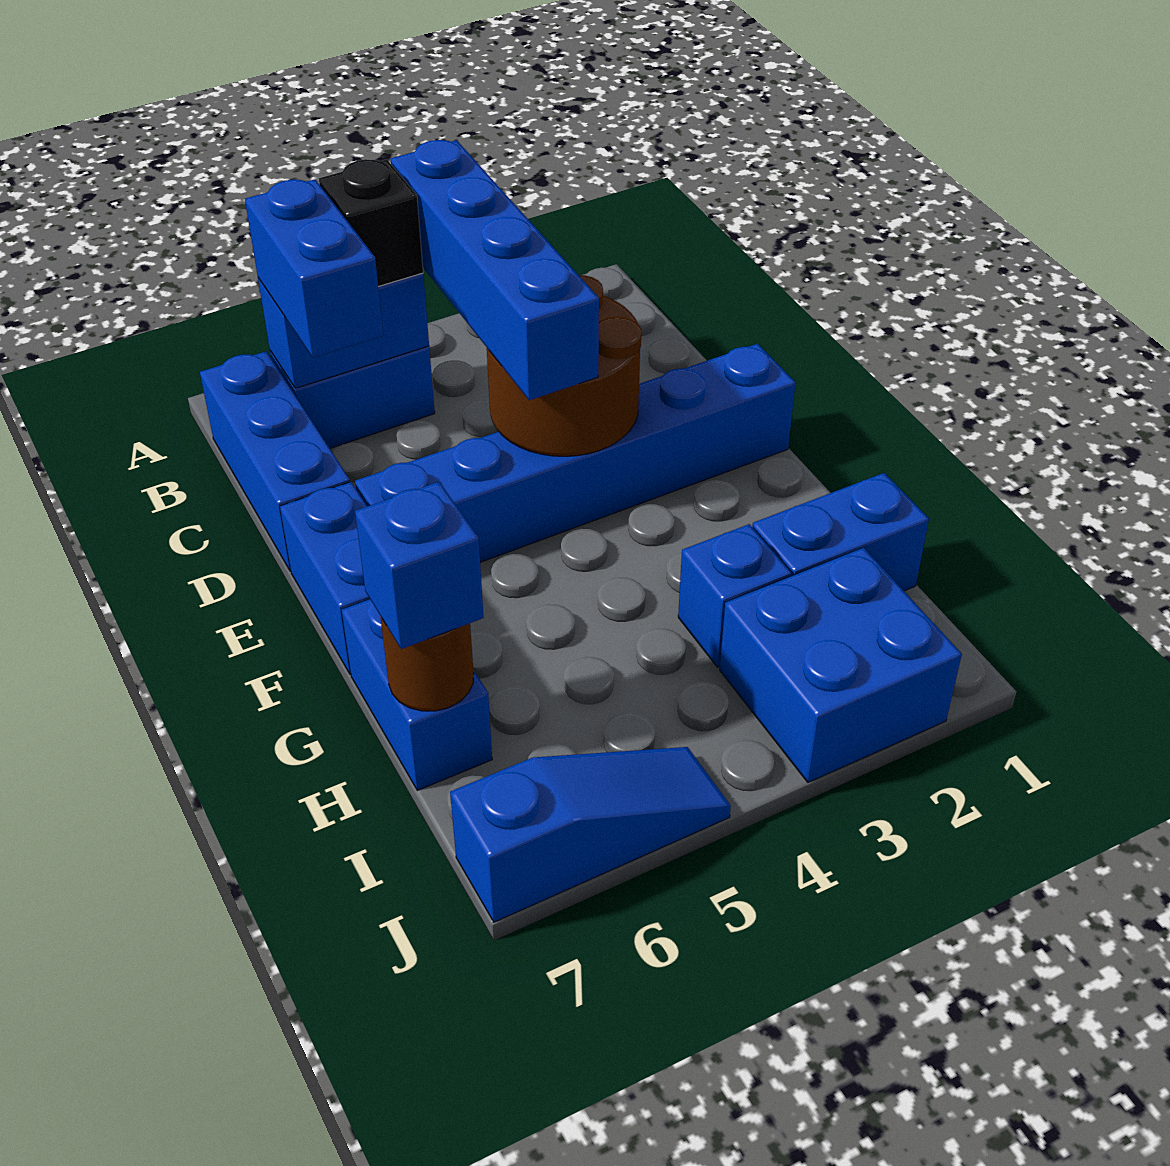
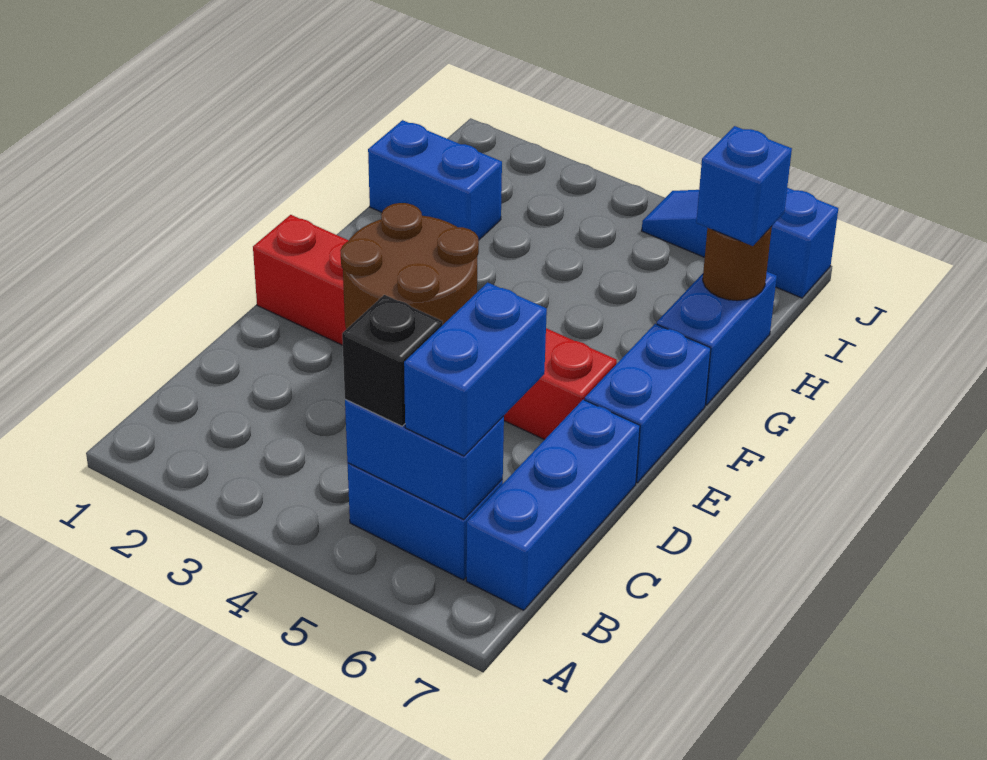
blue 1x4 brick [391,140,599,400] -> none
blue 1x6 brick [355,344,796,562] -> red 1x6 brick [253,215,617,440]
blue 1x1 brick [678,524,792,667] -> none
blue 2x2 brick [720,548,962,782] -> none

